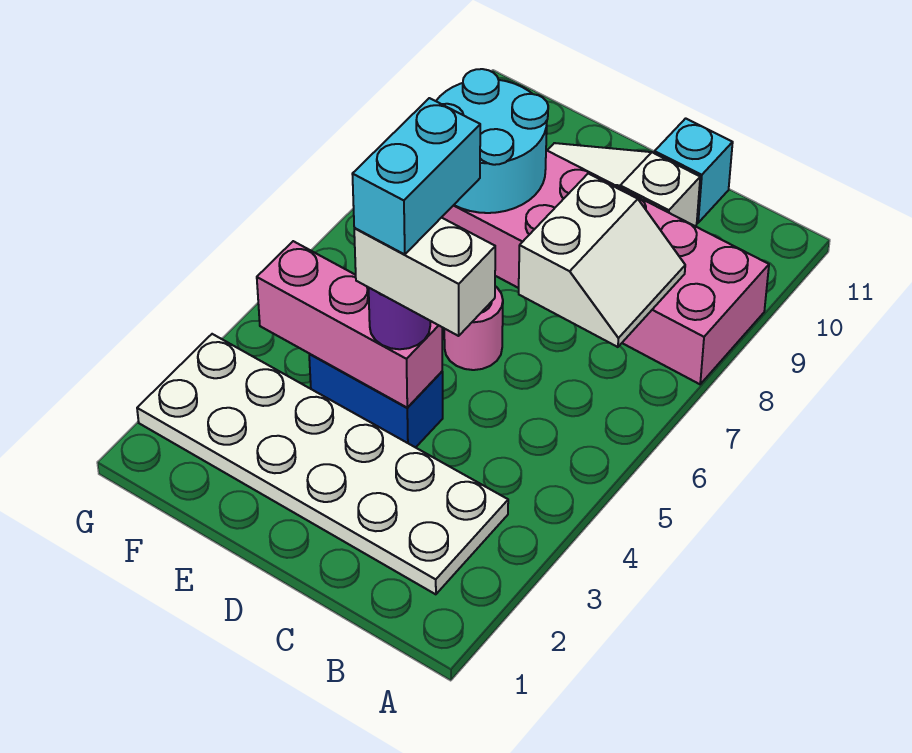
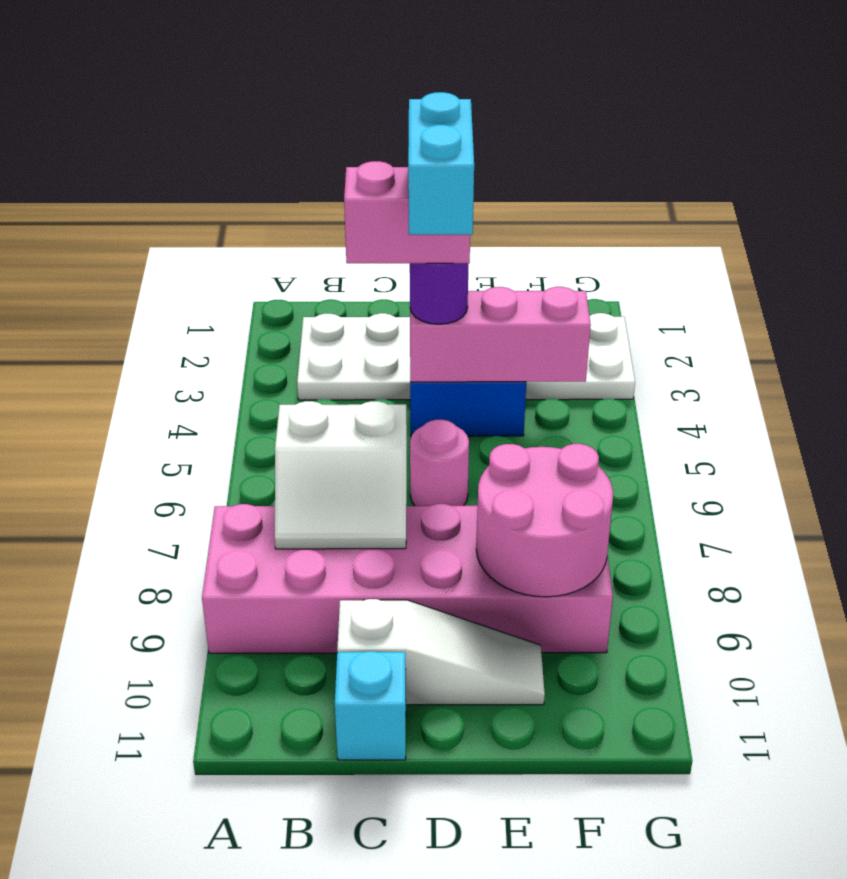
white 2x2 slope [519,174,685,347] -> white 2x2 slope turned to [275,401,407,549]
white 1x2 brick [354,218,495,336] -> pink 1x2 brick [344,161,470,263]
cyan 2x2 round brick [436,69,548,213] -> pink 2x2 round brick [476,444,613,597]

